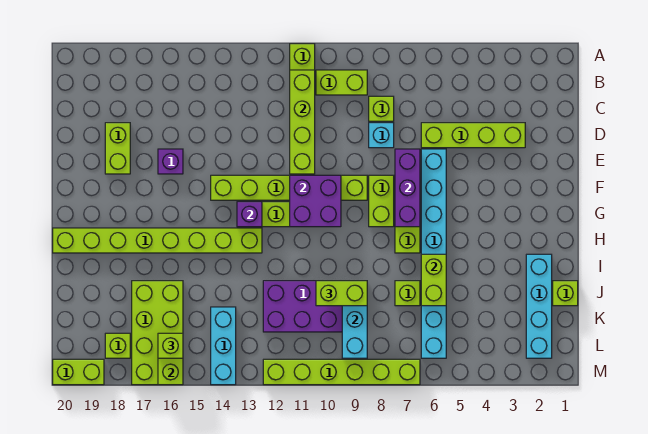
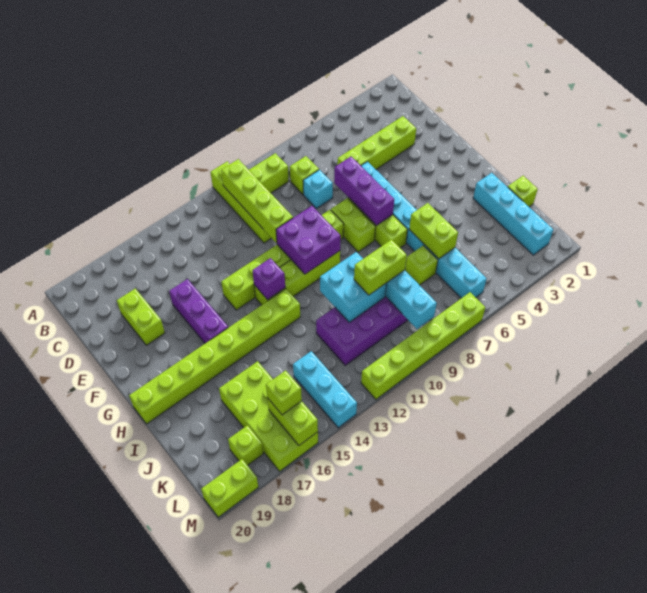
purple 1x1 brick [158,149,183,174] -> purple 1x3 brick [169,279,228,343]
none -> cyan 2x2 brick [320,252,386,322]

